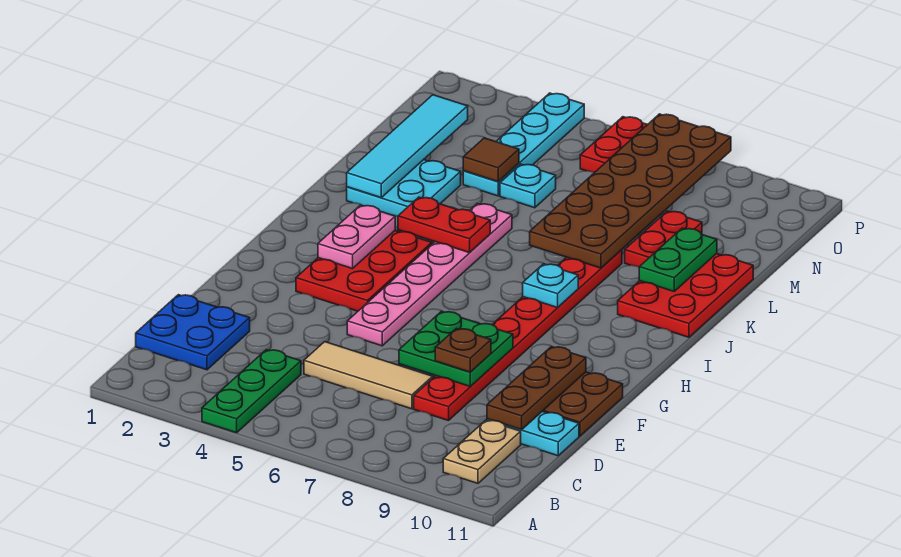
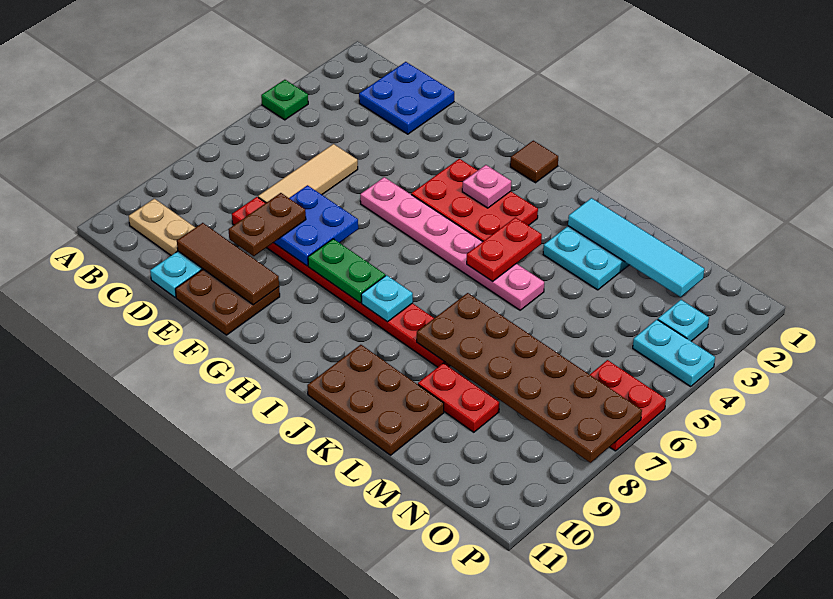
green 1x3 plate [202,350,301,433] -> green 1x1 plate [261,80,308,120]
brown 1x3 plate [487,347,586,430] -> brown 1x3 tile [177,223,279,305]
green 2x2 plate [399,311,513,386] -> blue 2x2 plate [274,185,358,266]
brown 1x1 plate [435,328,491,372] -> brown 1x2 plate [229,193,306,256]
pink 1x2 plate [318,205,395,269] -> pink 1x1 plate [462,165,511,208]
red 2x3 plate [618,254,753,337] -> brown 2x3 plate [307,345,444,455]
green 1x2 plate [639,228,717,291] -> green 1x2 plate moved to [308,239,385,303]
cyan 1x4 plate [463,93,584,196] -> cyan 1x2 plate [633,320,715,387]
brown 1x1 tile [463,138,519,182] -> brown 1x1 tile moved to [510,141,558,183]
cyan 1x1 plate [500,164,556,208] -> cyan 1x1 plate moved to [658,300,709,341]

